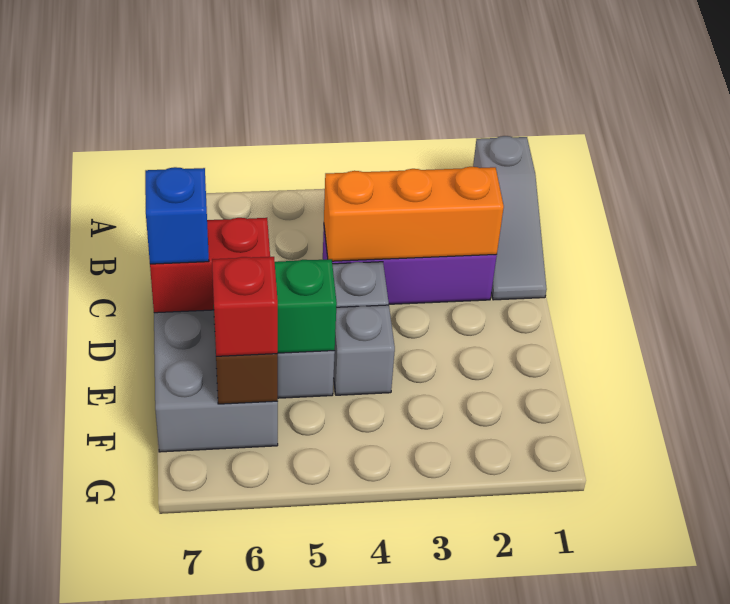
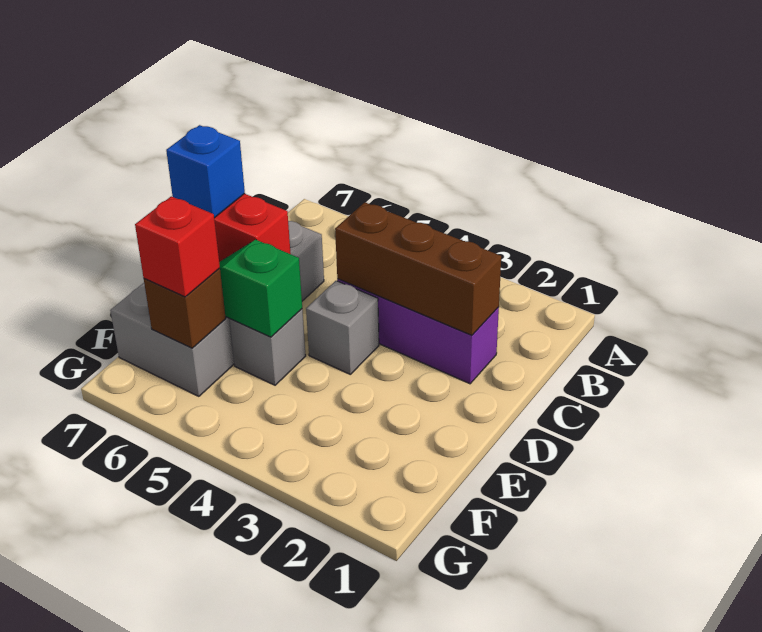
grey 1x3 slope [473,136,547,300] -> none
orange 1x3 brick [324,167,504,261] -> brown 1x3 brick [335,202,501,335]
grey 1x1 brick [334,305,395,395] -> none

